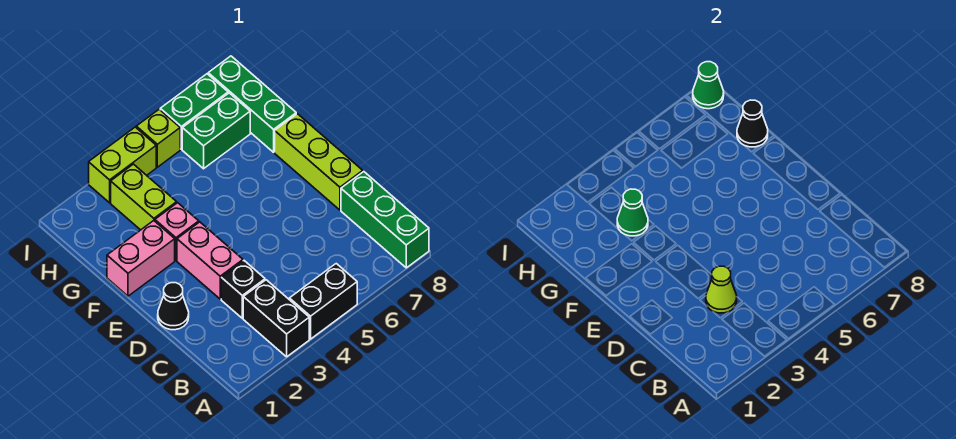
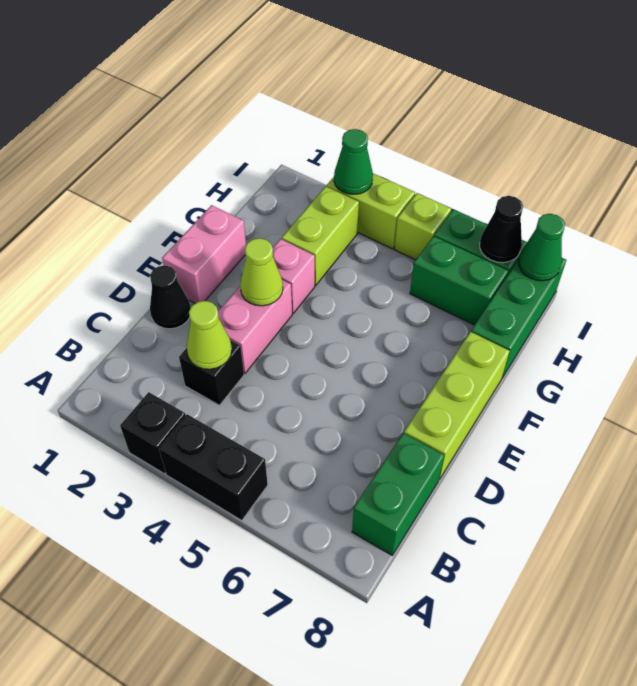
black 1x2 brick [243,280,309,357] -> black 1x1 brick [120,392,186,474]
green 1x3 brick [341,172,429,268] -> green 1x2 brick [352,433,444,555]
none -> lime 1x1 cone [240,238,283,306]
pink 1x2 brick [107,221,175,296] -> pink 1x2 brick turned to [162,205,246,303]
green 1x1 cone [617,189,648,236] -> green 1x1 cone moved to [334,129,373,194]
black 1x1 cone [737,100,768,147] -> black 1x1 cone moved to [480,196,523,263]

